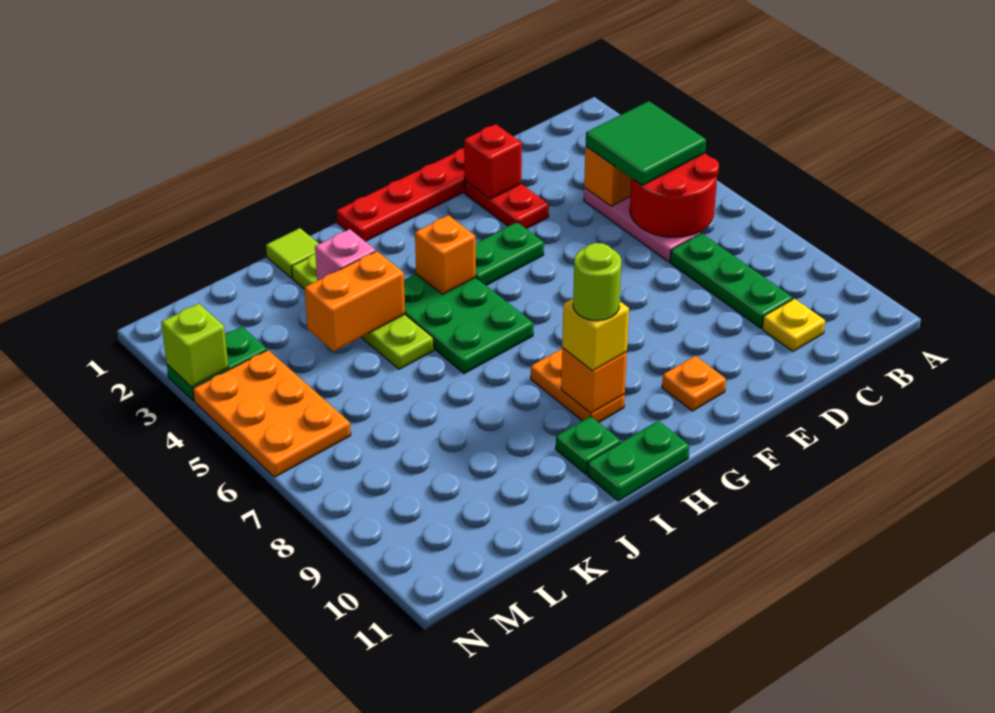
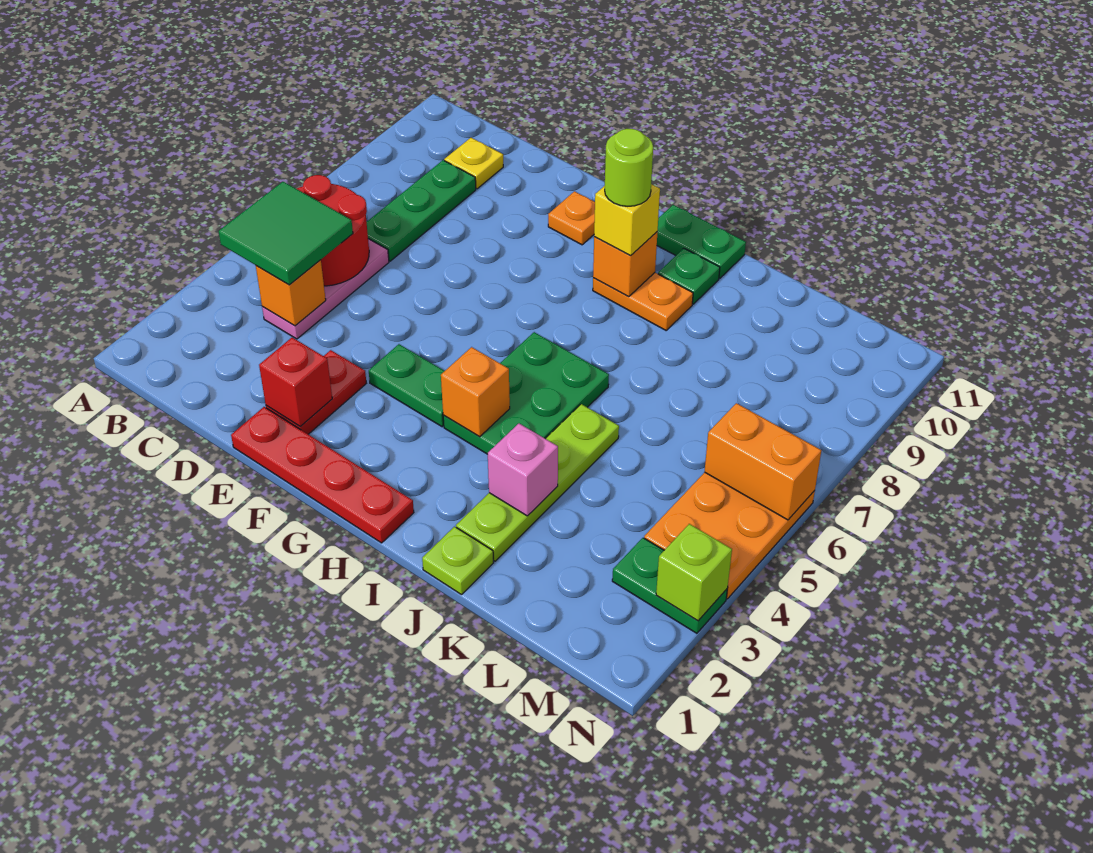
orange 1x2 plate [531,349,625,422] -> orange 1x2 plate turned to [593,273,693,330]
lime 1x1 tile [266,228,319,278] -> lime 1x1 plate [422,527,494,595]
orange 1x2 brick [305,251,405,351] -> orange 1x2 brick moved to [705,403,821,520]

